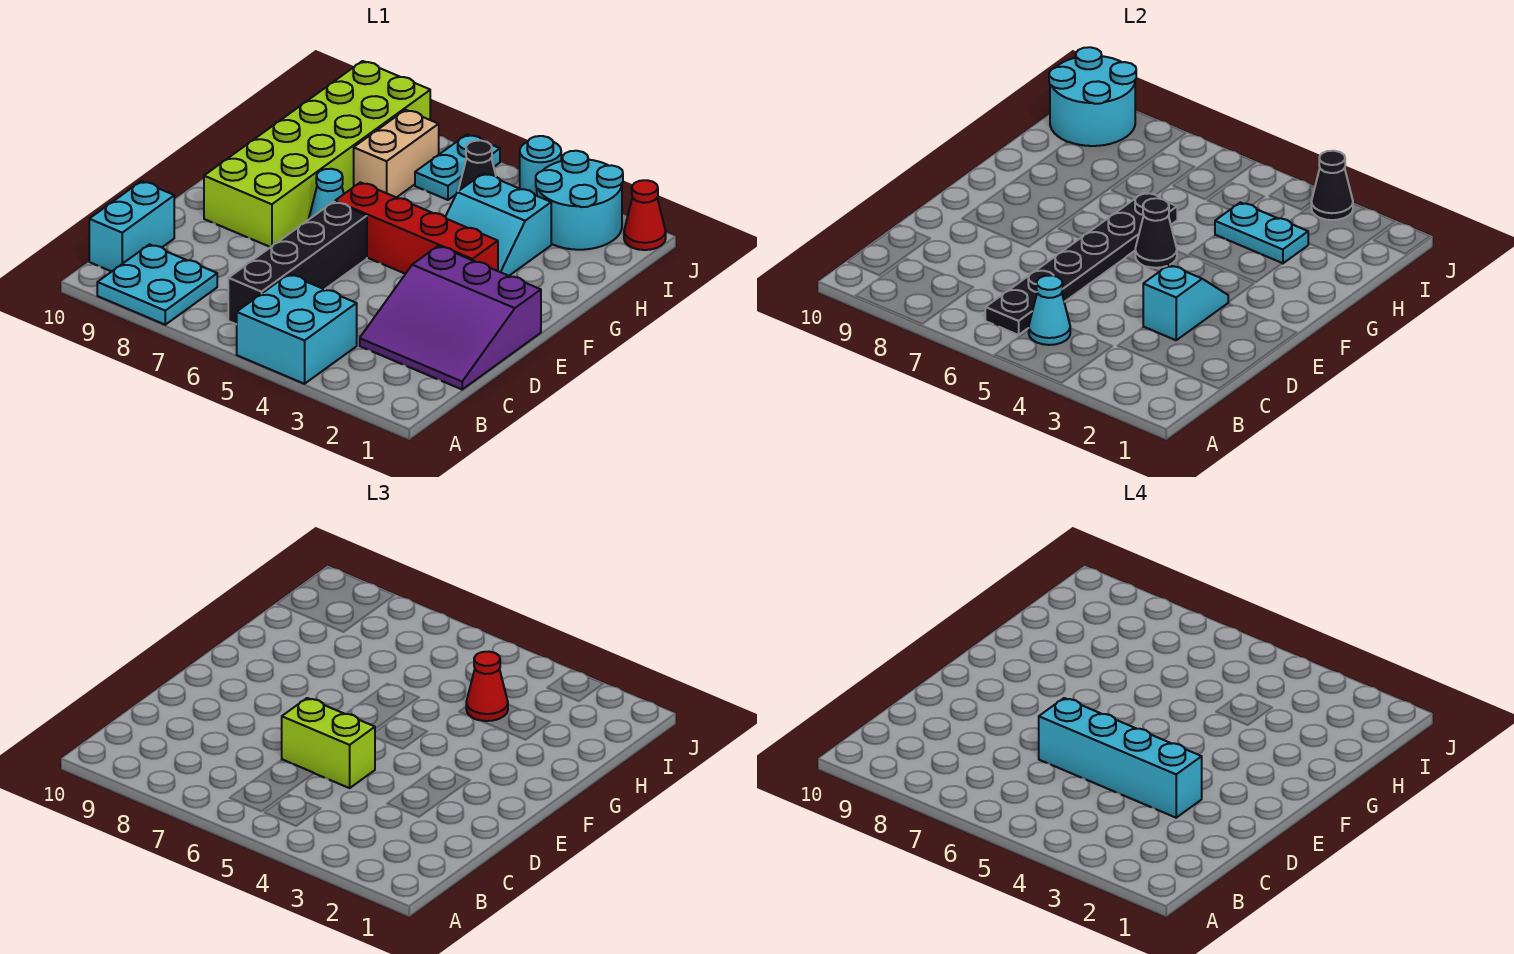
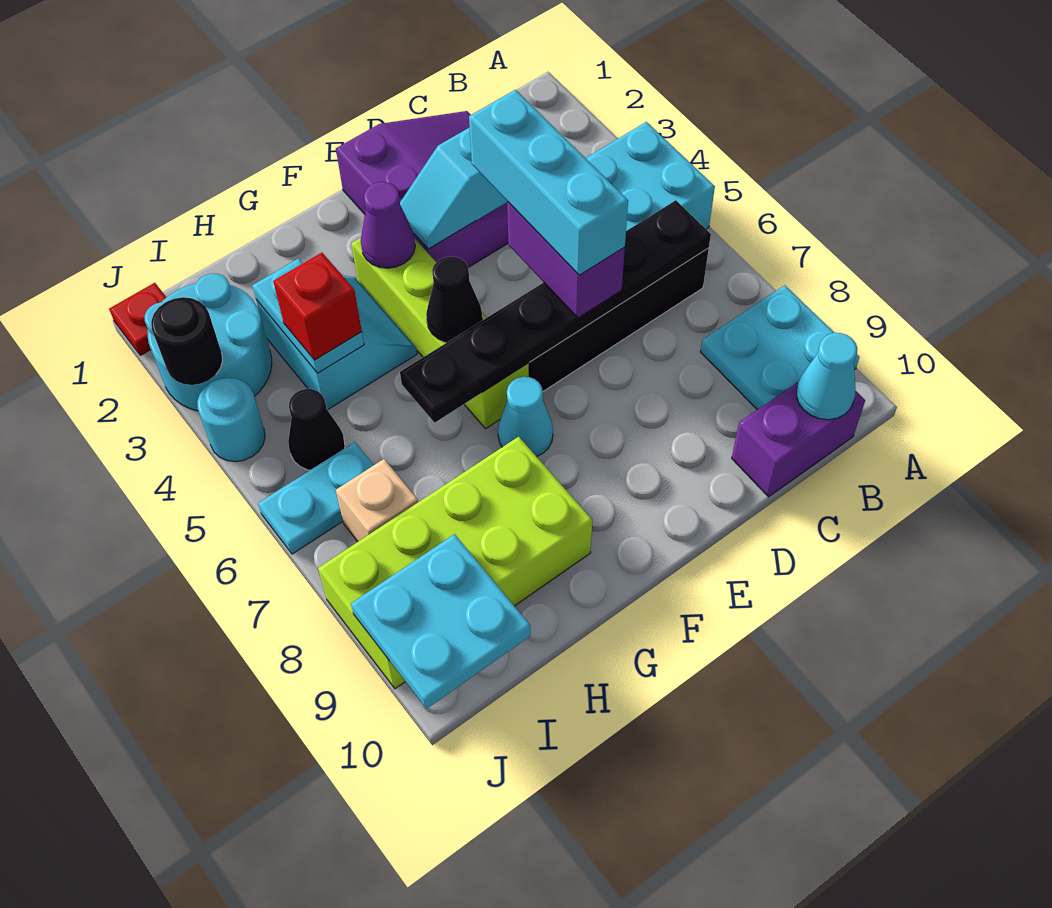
cyan 1x1 cone [1029,275,1070,345] -> cyan 1x1 cone moved to [796,333,857,420]
cyan 1x2 brick [89,181,174,272] -> purple 1x2 brick [732,382,865,497]
cyan 1x4 brick [1039,698,1202,818] -> cyan 1x3 brick [469,90,628,275]
lime 1x2 brick [282,698,375,788] -> purple 1x2 brick [507,202,625,318]
lime 2x6 brick [204,61,430,247] -> lime 2x4 brick [318,437,592,689]
red 1x4 brick [335,182,498,274] -> lime 1x4 brick [351,238,529,428]
none -> purple 1x1 cone [361,182,415,268]
red 1x1 cone [466,652,508,721] -> red 1x1 brick [273,253,362,360]
tan 1x2 brick [354,110,439,198] -> tan 1x1 brick [336,459,418,541]
cyan 2x2 round brick [1049,47,1136,146] -> cyan 2x2 plate [351,534,531,709]
red 1x1 cone [624,180,666,250] -> red 1x1 plate [109,283,166,355]
black 1x1 cone [1311,151,1353,220] -> black 1x1 round brick [151,297,222,385]

